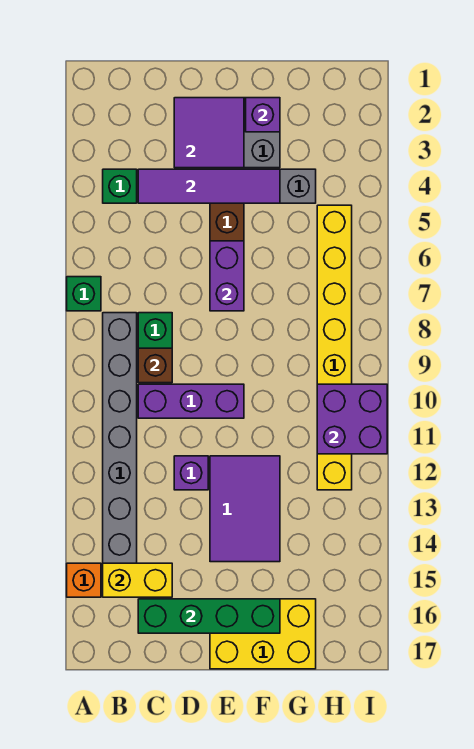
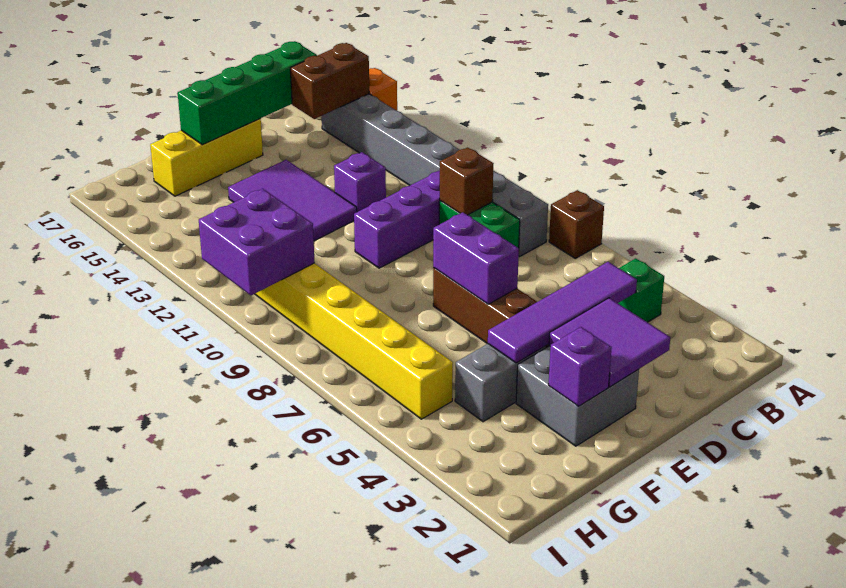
green 1x1 brick [67,277,101,311] -> brown 1x1 brick [549,190,604,258]
yellow 1x2 brick [103,563,172,597] -> brown 1x2 brick [290,43,369,119]
yellow 2x3 brick [210,599,316,669] -> yellow 1x3 brick [150,119,263,196]

